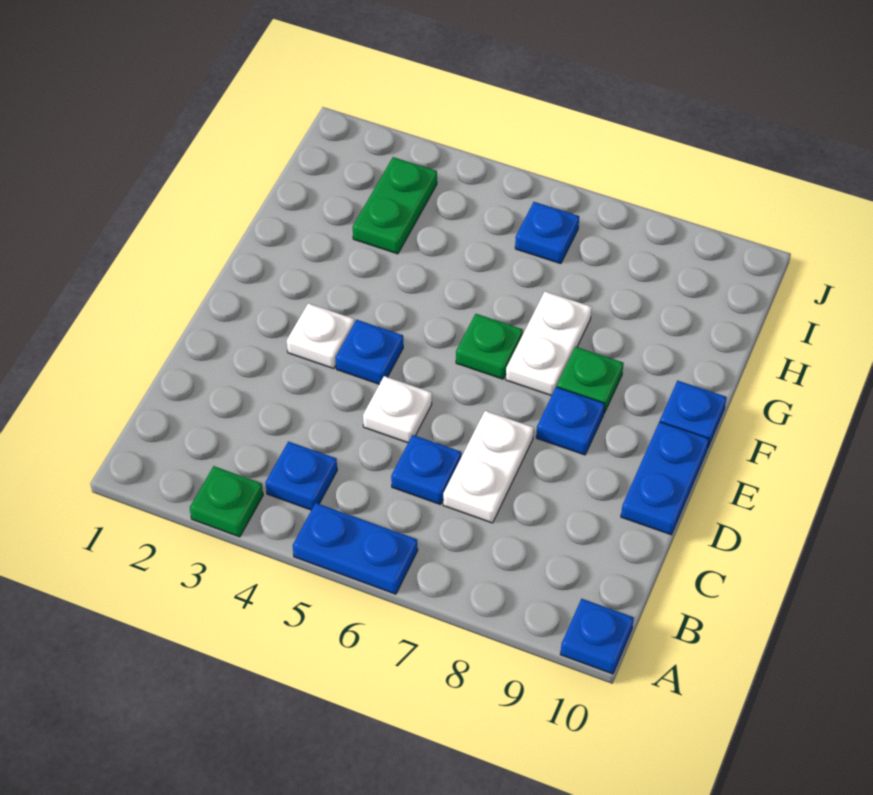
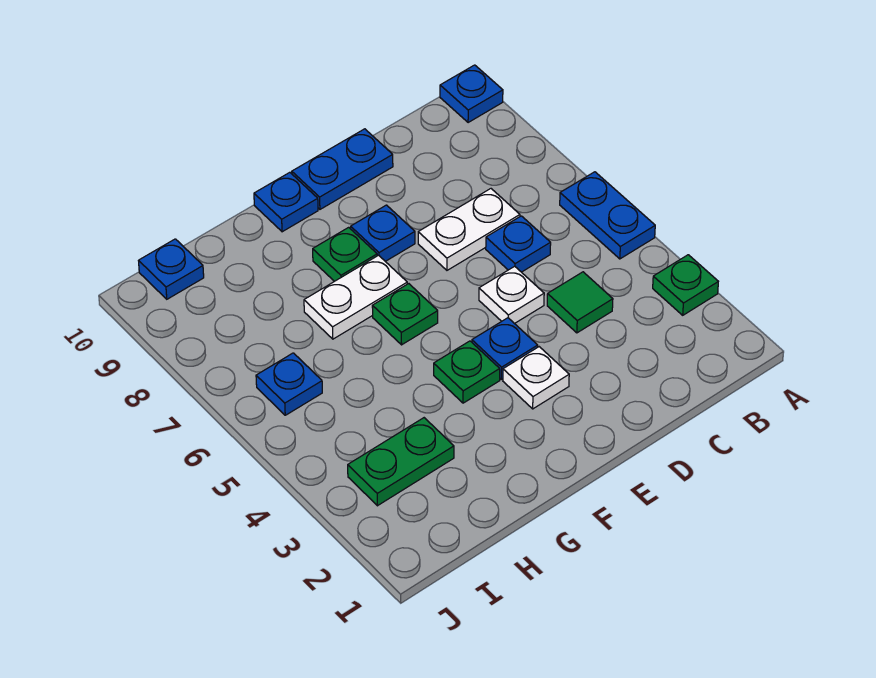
blue 1x1 plate [265,442,337,510] -> blue 1x1 plate moved to [139,239,204,299]
none -> green 1x1 tile [547,272,613,333]
none -> green 1x1 plate [434,341,500,403]

